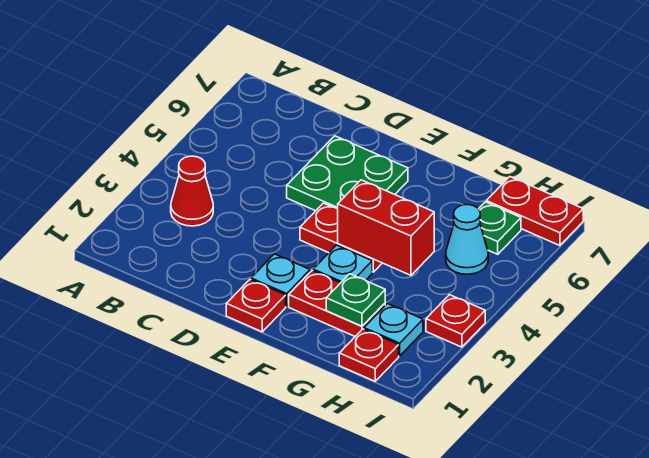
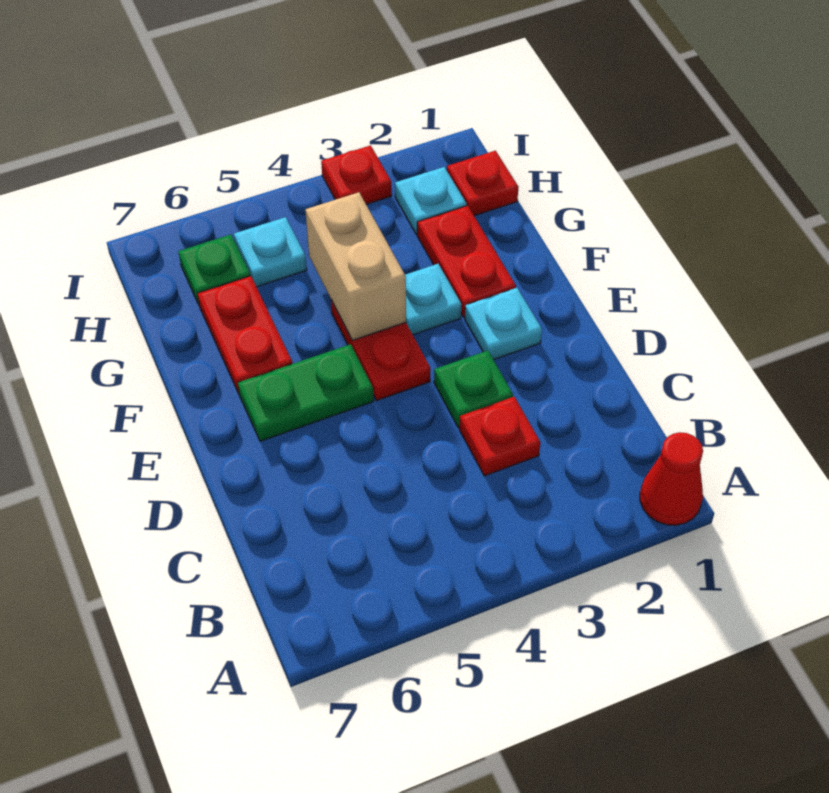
red 1x1 cone [171,156,213,226] -> red 1x1 cone moved to [640,432,703,525]
green 2x2 plate [287,136,408,211] -> green 1x2 plate [238,344,374,441]
red 1x1 plate [226,280,286,332] -> red 1x1 plate moved to [459,397,540,476]
red 1x2 brick [338,180,434,275] -> tan 1x2 brick [305,192,406,340]
green 1x1 plate [326,274,385,326] -> green 1x1 plate moved to [434,351,513,427]
cyan 1x1 cone [446,205,488,274] -> cyan 1x1 plate [234,217,307,287]
red 1x2 plate [486,177,583,246] -> red 1x2 plate moved to [197,276,293,393]

